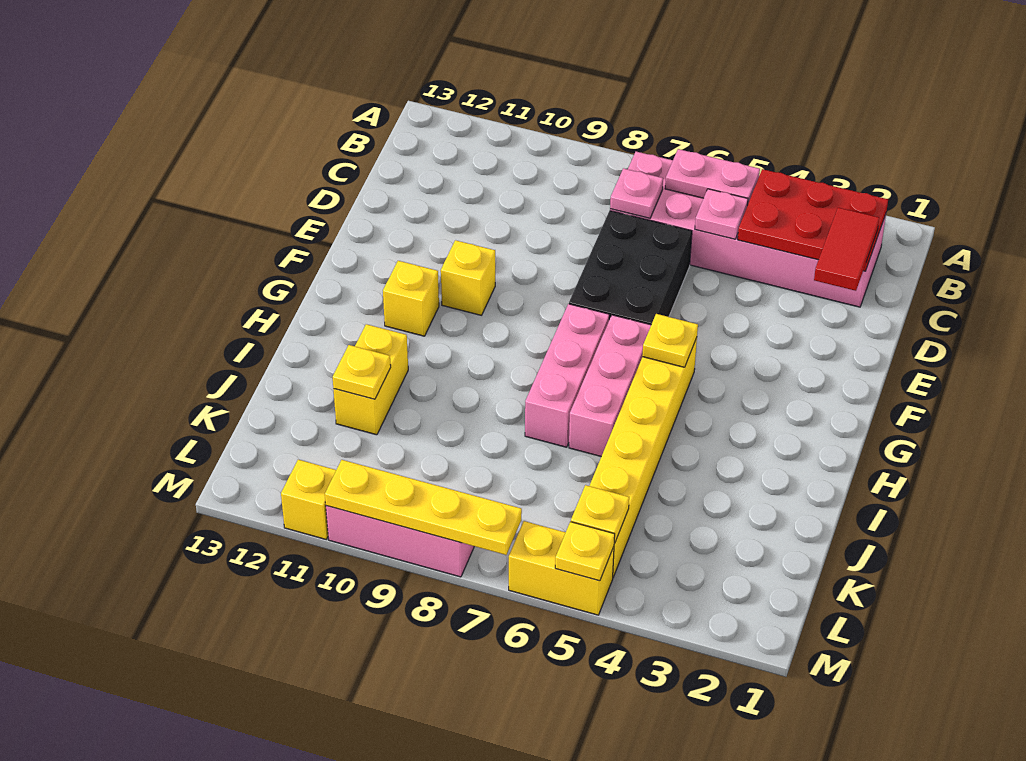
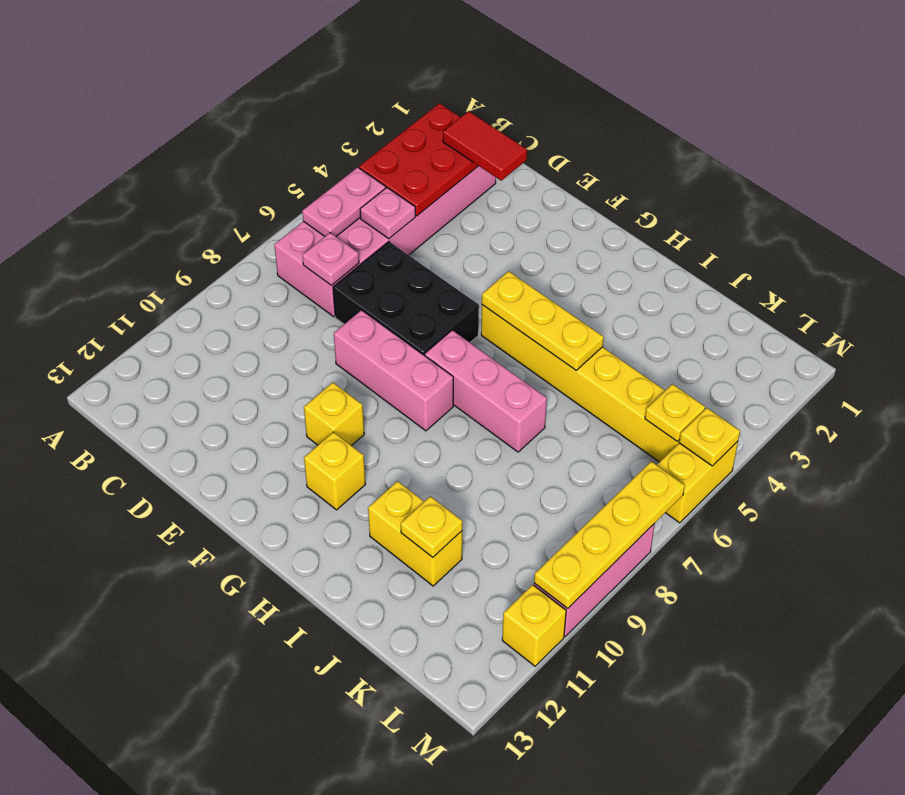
yellow 1x1 plate [642,314,698,367] -> yellow 1x3 plate [482,271,604,370]
pink 1x3 brick [569,315,651,457] -> pink 1x3 brick moved to [334,310,453,431]

